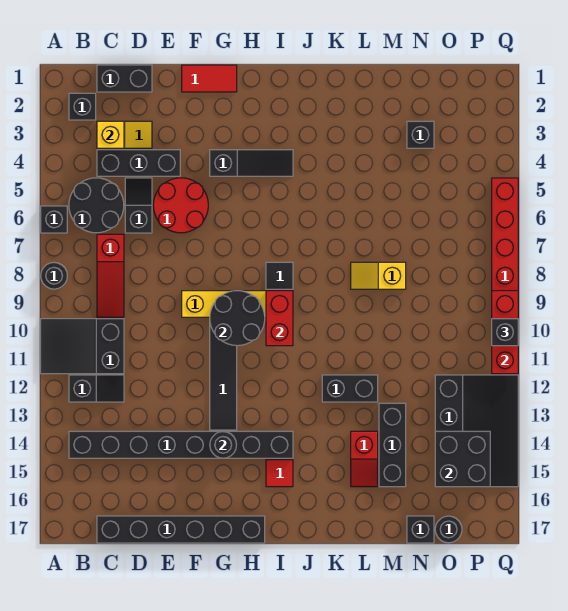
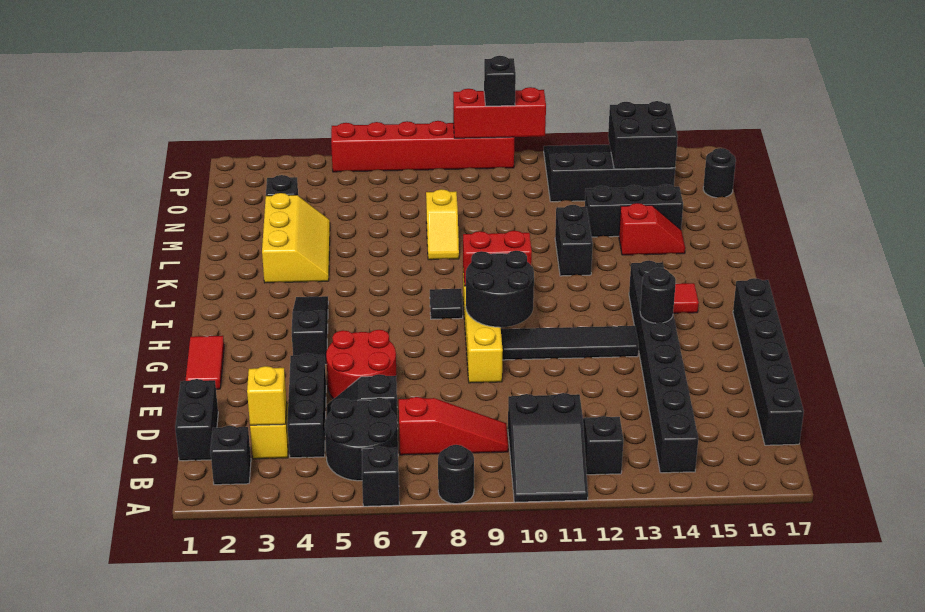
none -> yellow 2x3 slope [262,193,330,283]
black 1x1 brick [407,516,434,543] -> none

